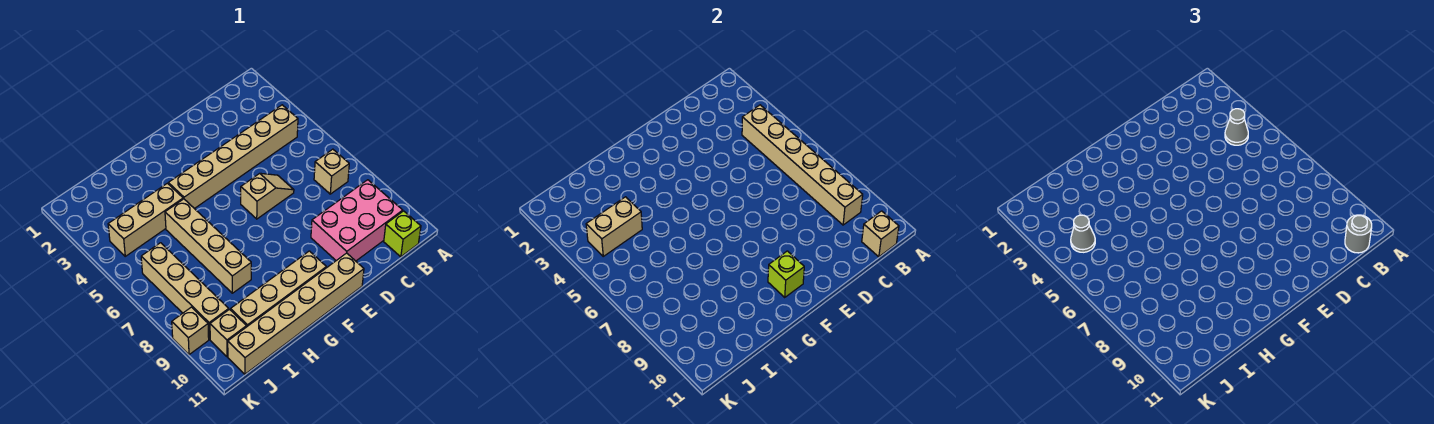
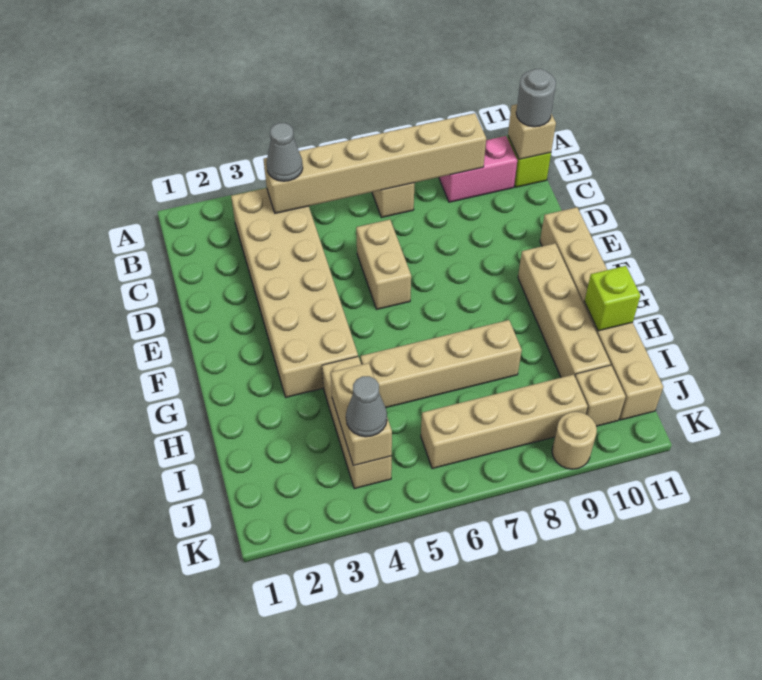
tan 1x6 brick [168,105,298,209] -> tan 2x6 brick [231,188,358,397]
pink 2x3 brick [311,180,403,261] -> pink 1x2 brick [439,136,517,202]
tan 1x2 slope [241,173,294,219] -> tan 1x2 brick [356,220,411,309]
lime 1x1 brick [768,251,804,297] -> lime 1x1 brick moved to [584,266,640,331]
tan 1x1 brick [172,307,209,355] -> tan 1x1 round brick [552,412,597,469]

